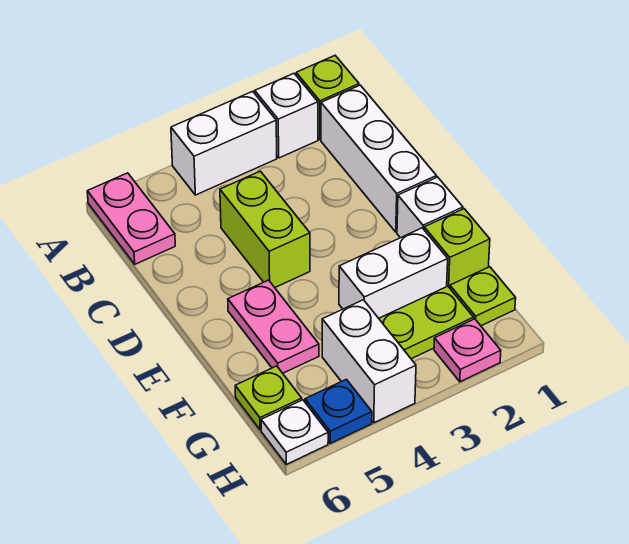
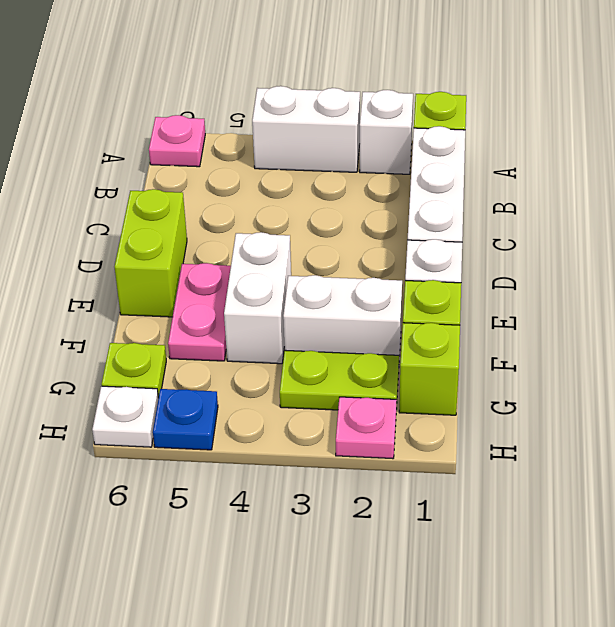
pink 1x2 plate [87,173,175,264] -> pink 1x1 plate [149,115,205,167]
lime 1x2 brick [220,171,310,287] -> lime 1x2 brick moved to [115,189,187,317]
lime 1x1 plate [450,267,516,326] -> lime 1x1 brick [399,323,460,415]
white 1x2 brick [322,300,416,423] -> white 1x2 brick moved to [224,232,291,364]

